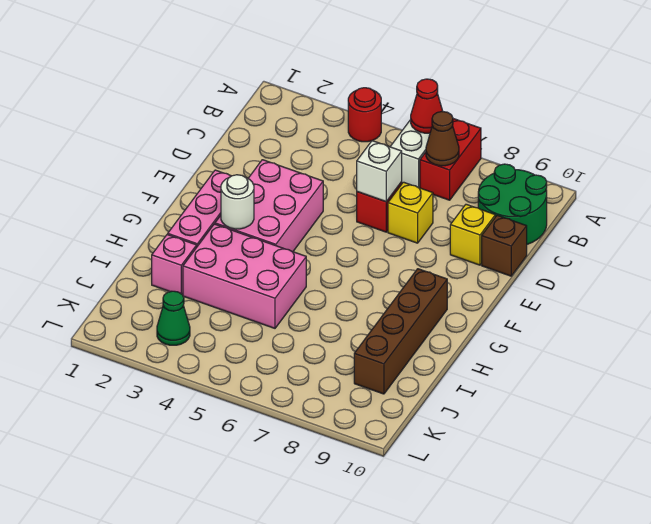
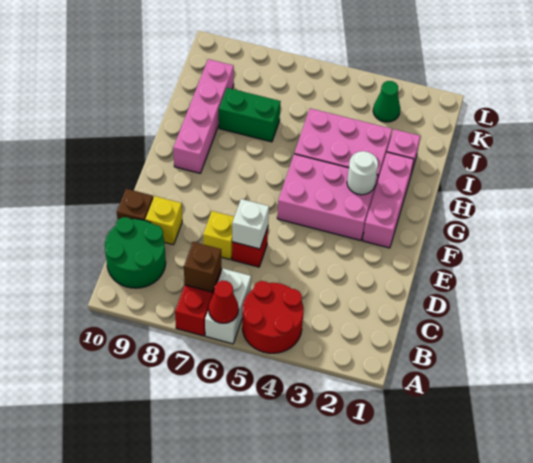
red 1x1 round brick [348,88,381,142] -> red 2x2 round brick [242,281,304,353]
brown 1x1 cone [426,111,459,166] -> brown 1x1 brick [184,242,221,292]
pink 2x3 brick [215,160,323,252] -> pink 2x3 brick turned to [277,154,378,241]
brown 1x4 brick [354,269,447,394] -> pink 1x4 brick [173,59,234,173]
none -> green 1x2 brick [219,88,281,142]

